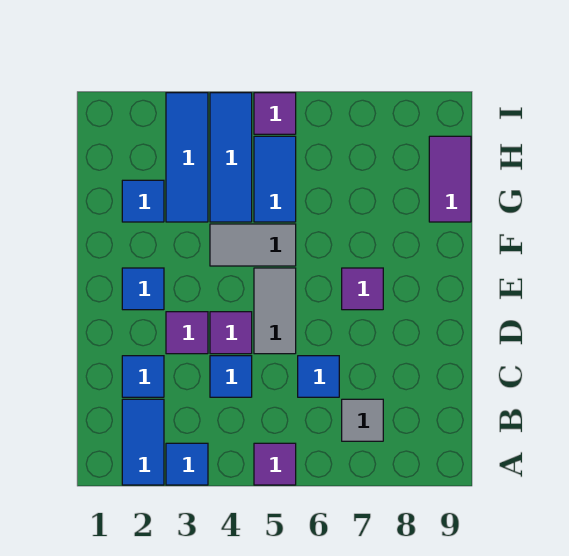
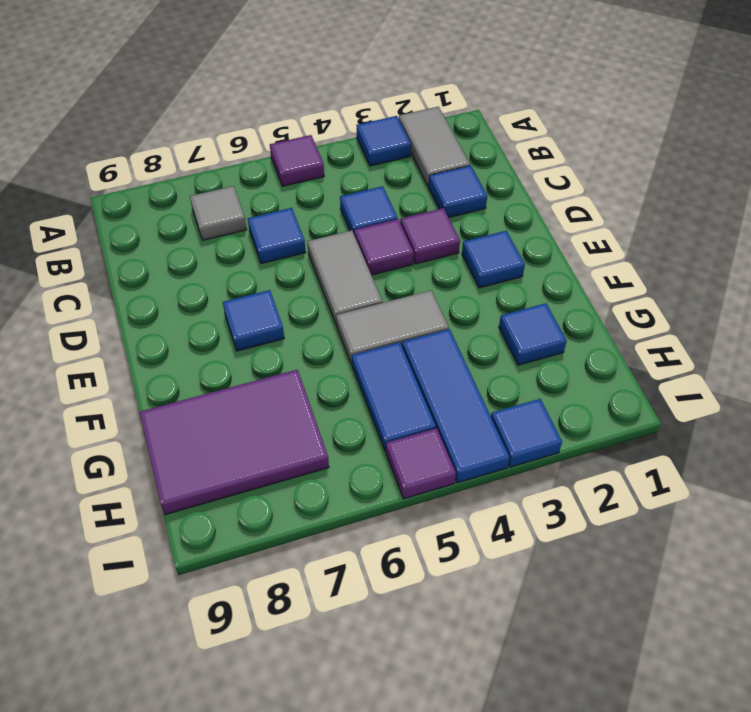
blue 1x2 tile [122,399,164,485] -> grey 1x2 tile [399,107,470,187]
purple 1x1 tile [342,268,383,310] -> blue 1x1 tile [223,290,284,351]
blue 1x3 tile [166,93,208,222] -> blue 1x1 tile [491,399,562,467]
purple 1x2 tile [429,136,471,222] -> purple 2x3 tile [140,370,329,515]

